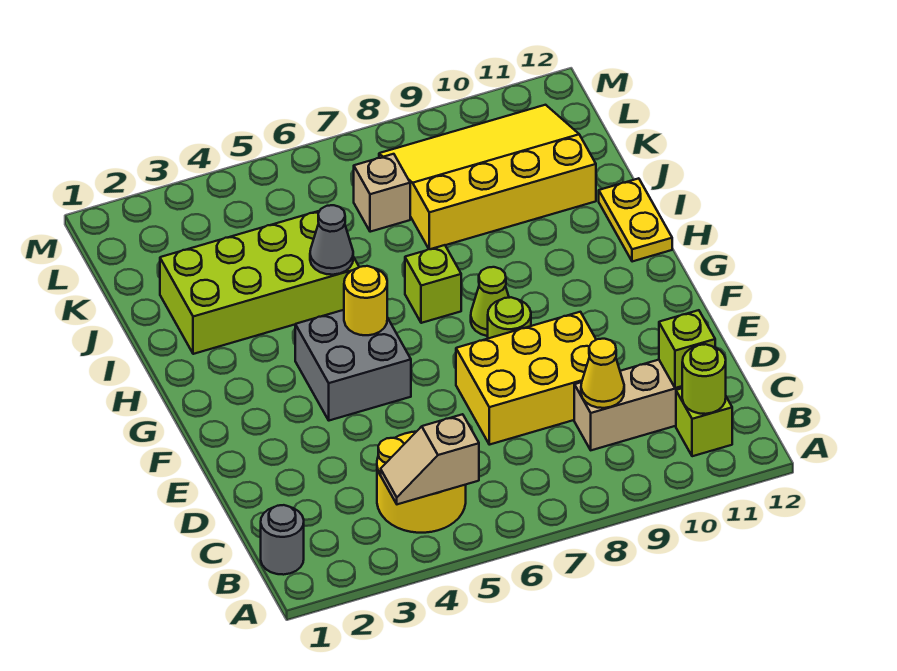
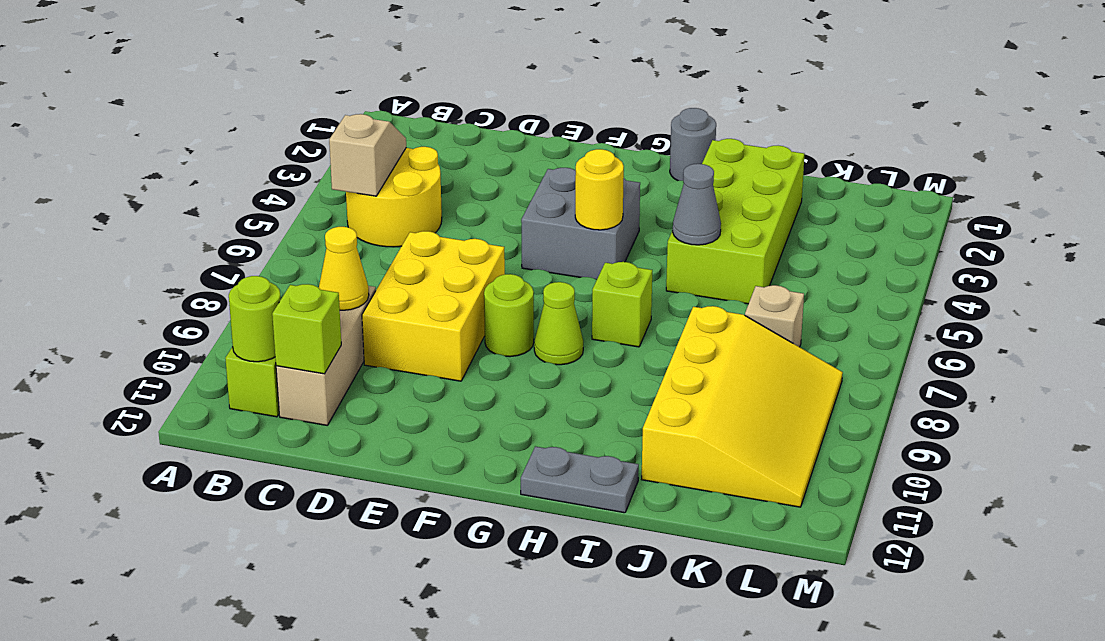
grey 1x1 round brick [261,505,304,575] -> grey 1x1 round brick moved to [670,108,716,181]
yellow 1x2 plate [599,178,672,262] -> grey 1x2 plate [521,446,639,513]

